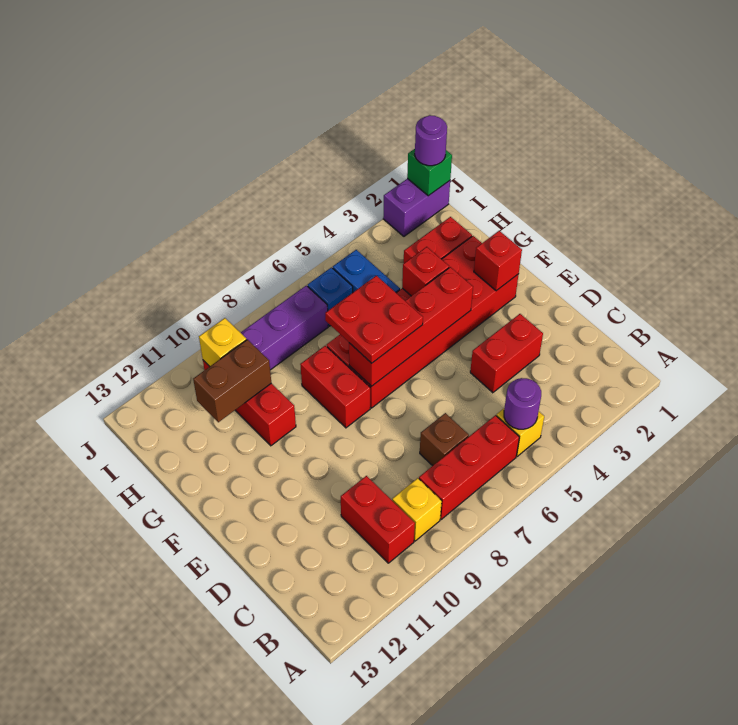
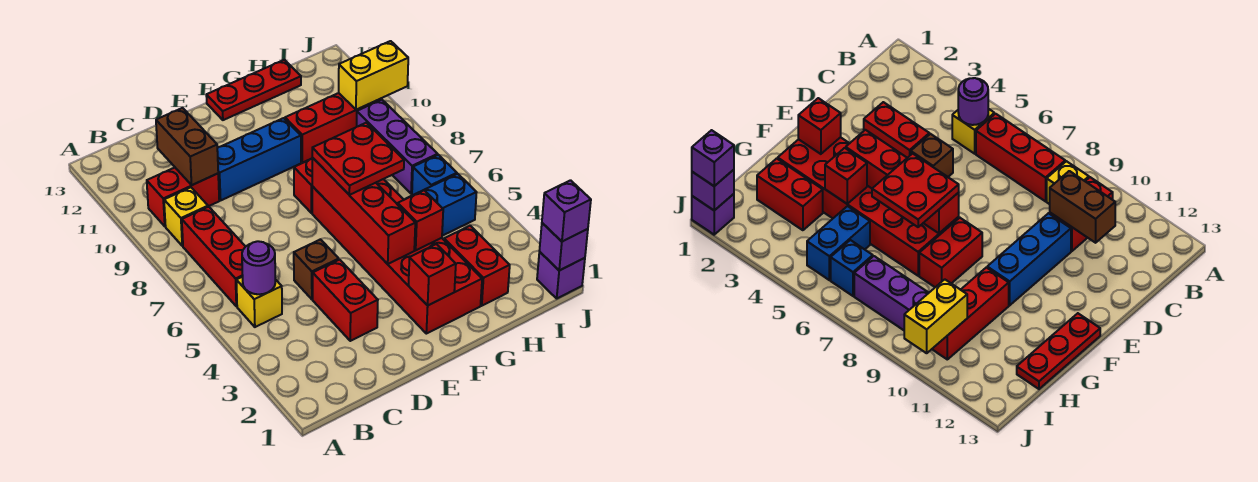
brown 1x1 brick [420,413,469,466] -> brown 1x1 brick moved to [294,239,339,299]
none -> blue 1x3 brick [217,118,301,200]
none -> red 1x3 plate [206,60,301,120]
brown 1x2 brick [193,340,271,422] -> brown 1x2 brick moved to [156,108,218,185]
yellow 1x1 brick [199,318,246,366] -> yellow 1x2 brick [339,41,408,110]
purple 1x2 brick [383,178,450,236] -> purple 1x1 brick [537,252,585,298]
green 1x1 brick [407,149,452,196] -> purple 1x1 brick [539,223,588,270]
purple 1x1 round brick [415,115,447,166] -> purple 1x1 brick [542,180,591,242]

